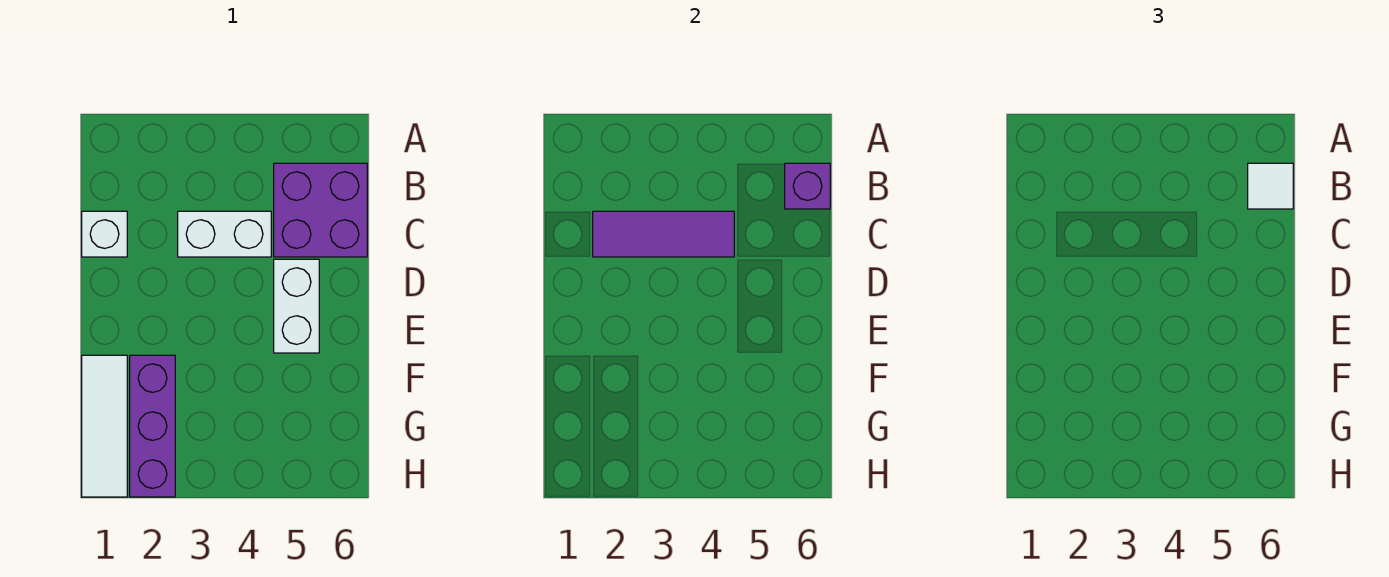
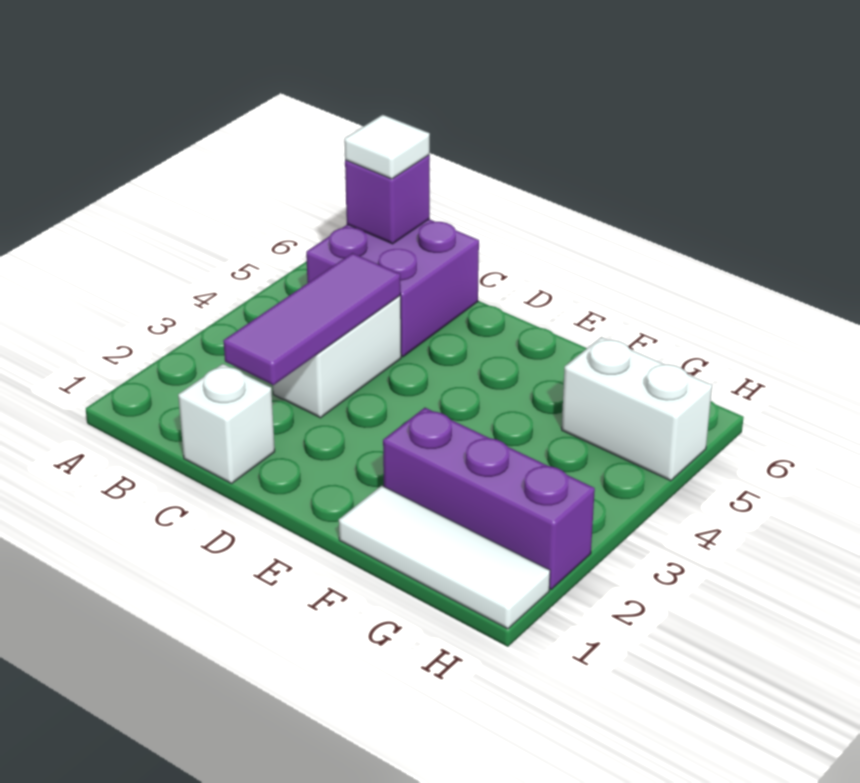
white 1x2 brick [274,259,319,353] -> white 1x2 brick moved to [562,337,712,481]

